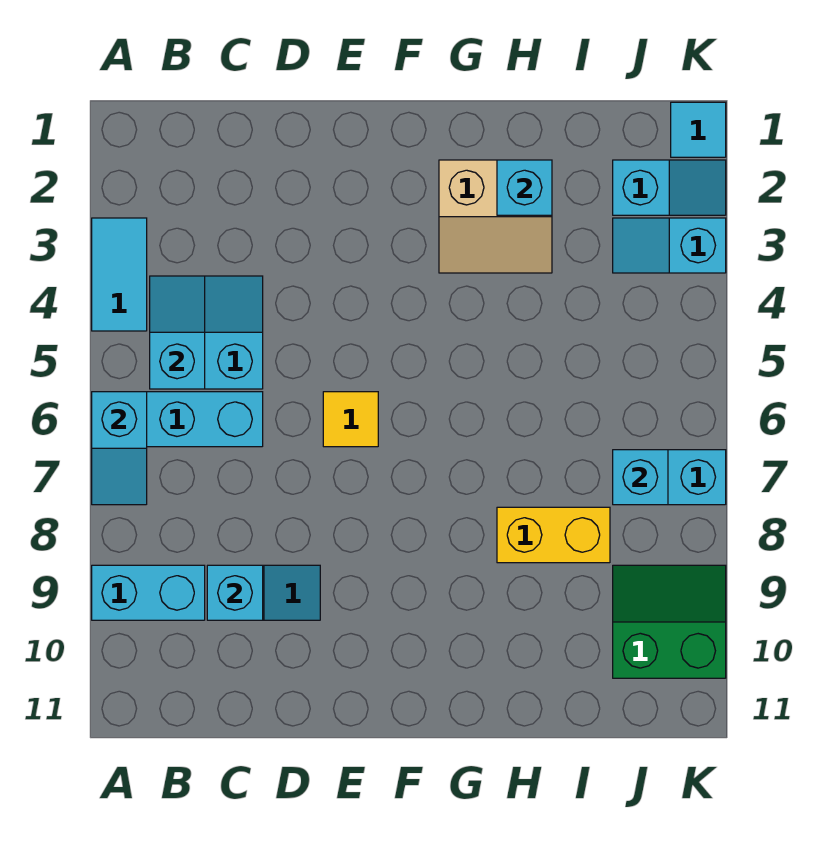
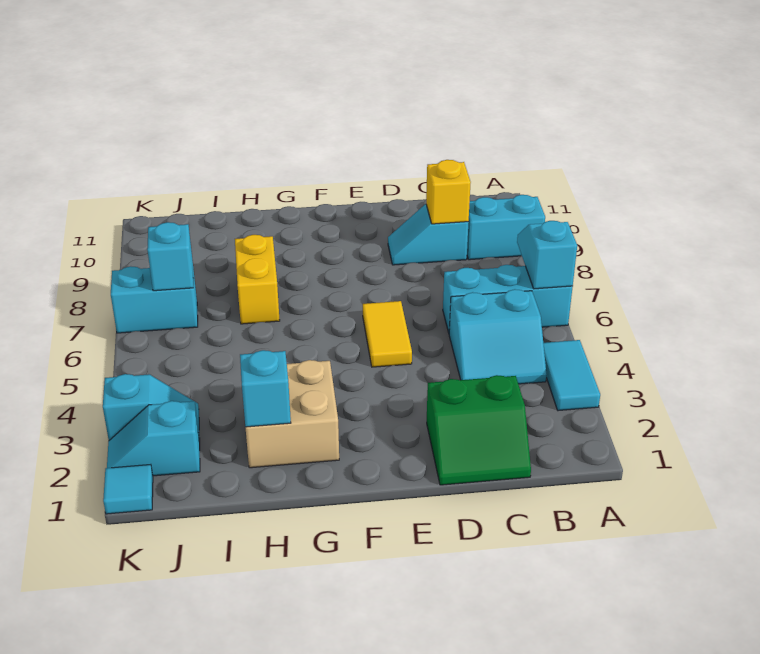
cyan 1x2 slope [150,276,205,389] -> none
cyan 1x1 brick [207,565,263,620] -> yellow 1x1 brick [426,160,471,224]
yellow 1x1 tile [323,392,378,447] -> yellow 1x2 tile [363,301,412,367]
tan 2x2 slope [439,160,552,273] -> tan 2x2 brick [246,360,339,468]
yellow 1x2 brick [497,507,610,563] -> yellow 1x2 brick turned to [235,235,280,324]
green 2x2 slope [613,565,726,678] -> green 2x2 slope moved to [427,375,531,485]

